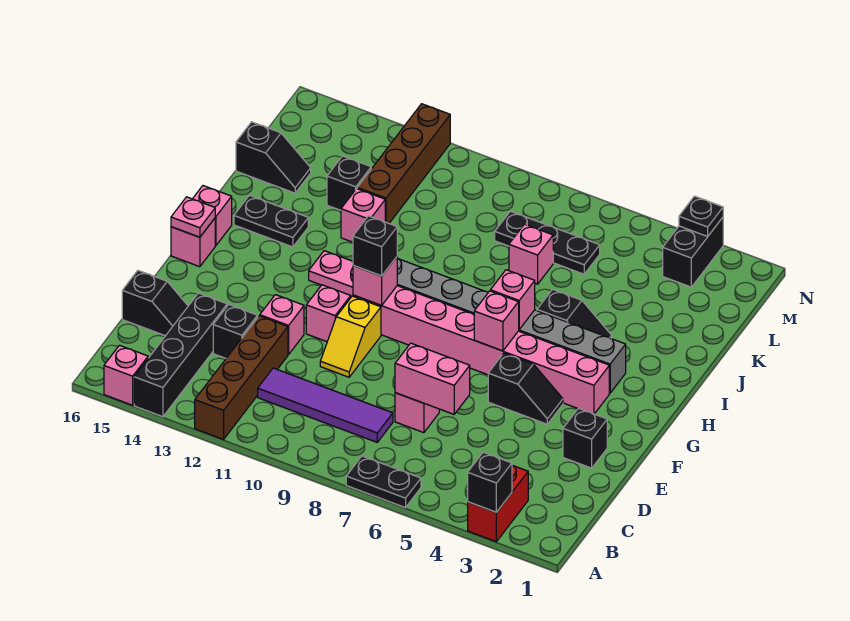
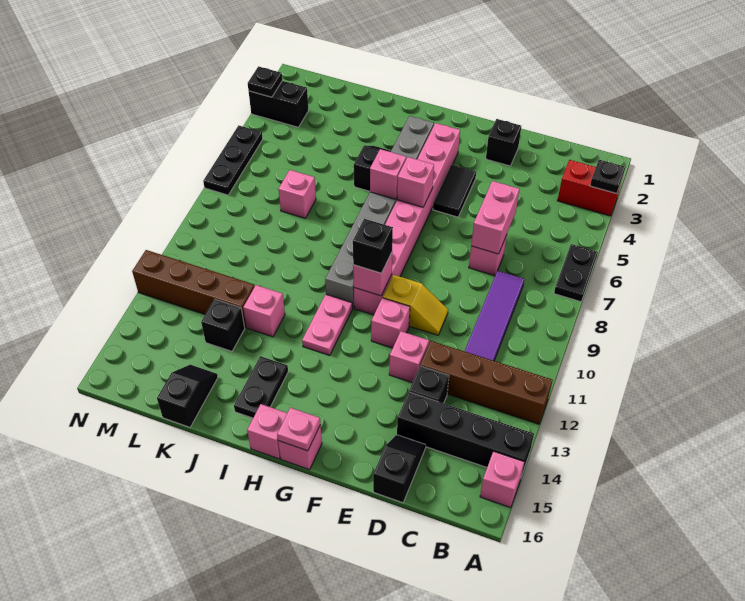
black 1x1 brick [468,452,512,512] -> black 1x1 plate [590,160,625,194]
black 1x2 slope [488,353,563,424] -> black 1x2 tile [433,165,476,217]
black 1x3 plate [495,211,600,274] -> black 1x3 plate moved to [203,125,263,195]

